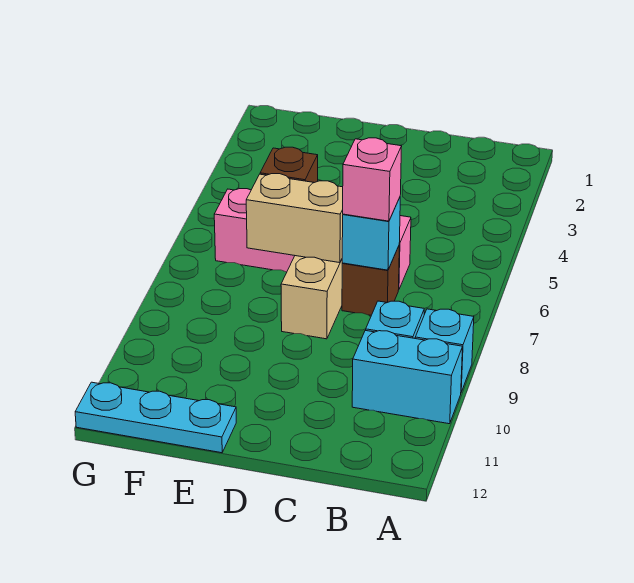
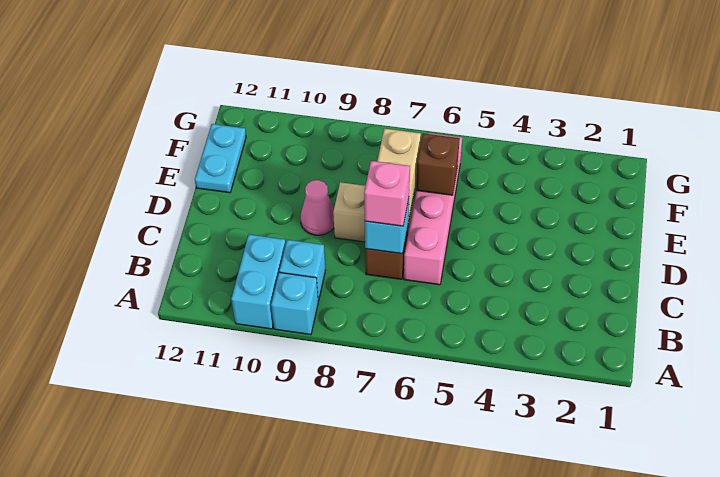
none -> pink 1x1 cone [300,180,334,235]
cyan 1x3 plate [75,382,236,453] -> cyan 1x2 plate [195,124,246,193]

